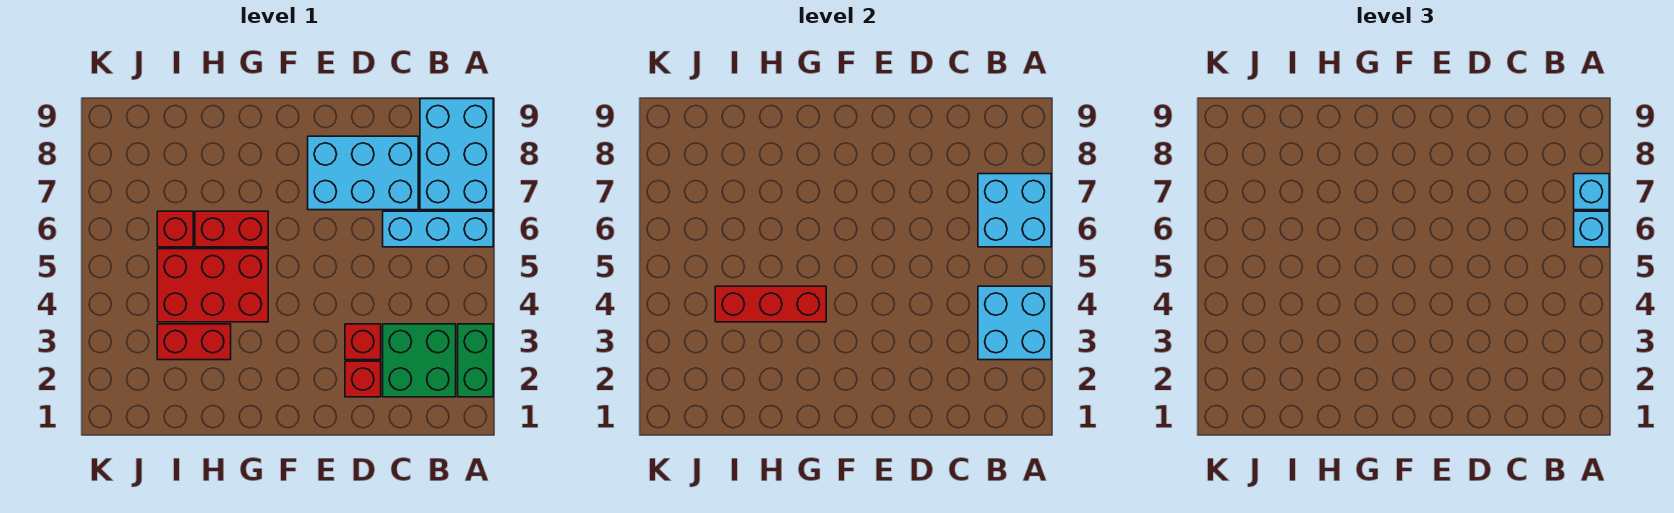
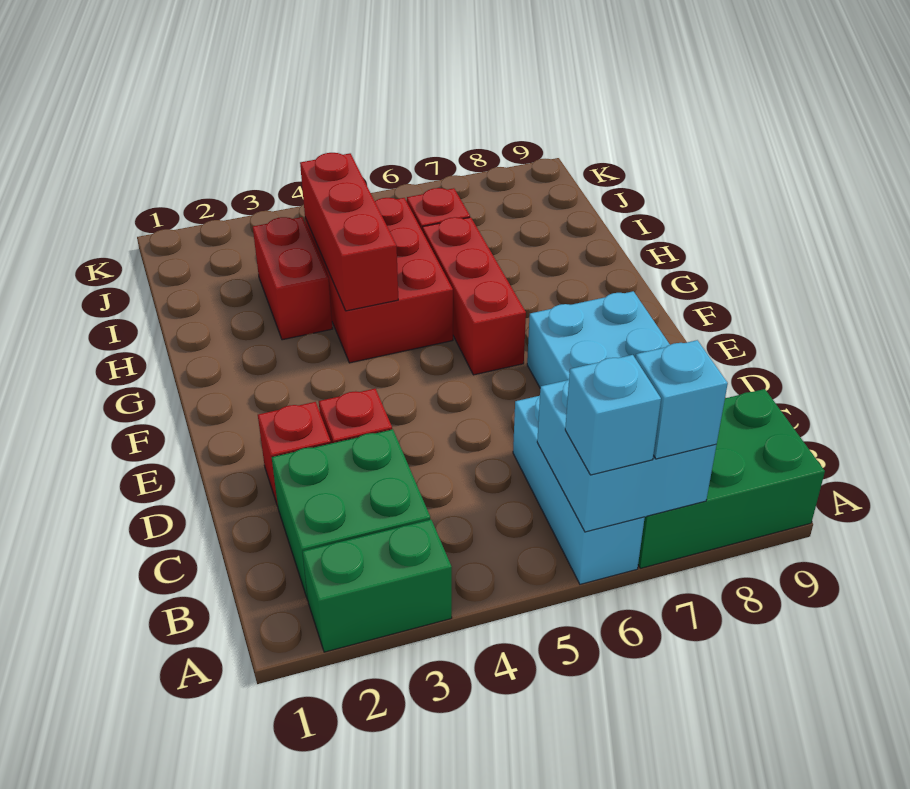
cyan 2x2 brick [978,286,1051,360] -> none
cyan 2x3 brick [420,99,493,210] -> green 2x3 brick [638,389,825,568]
red 1x2 brick [195,211,268,247] -> red 1x3 brick [423,217,526,375]

